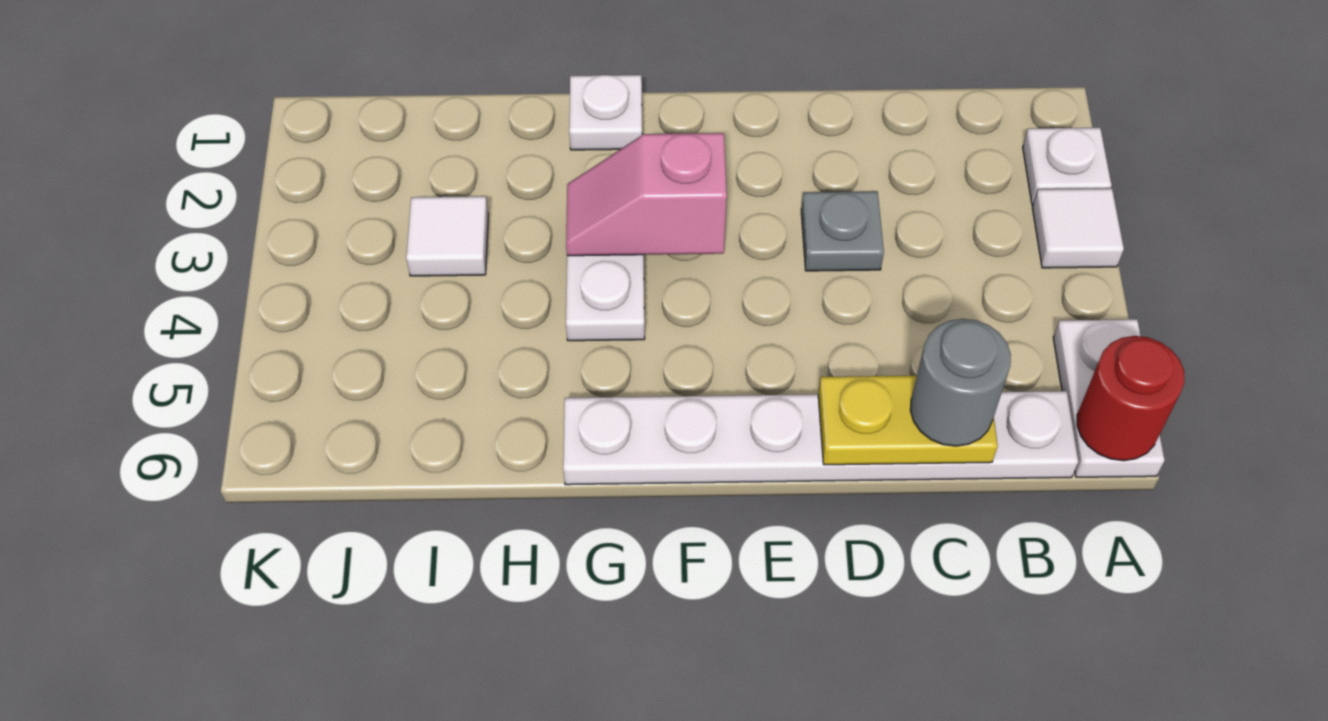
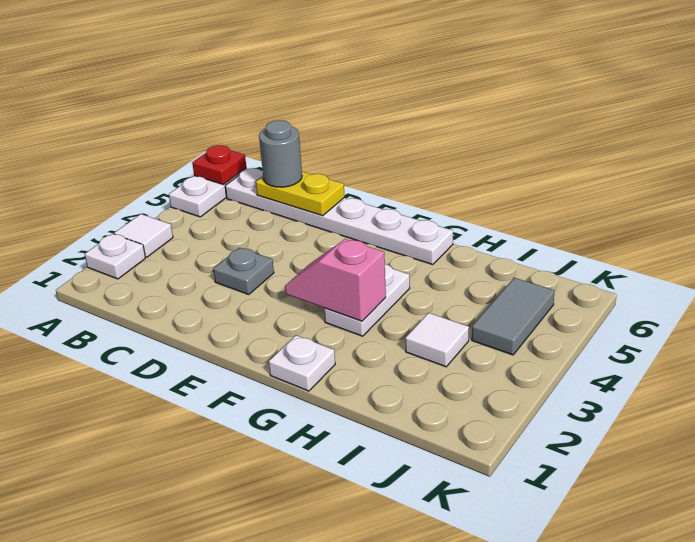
red 1x1 round brick [1077,336,1185,461] -> red 1x1 plate [192,145,246,185]
pink 1x2 slope [566,133,727,256] -> pink 1x2 slope turned to [285,239,386,321]
none -> grey 1x2 tile [472,278,555,355]

